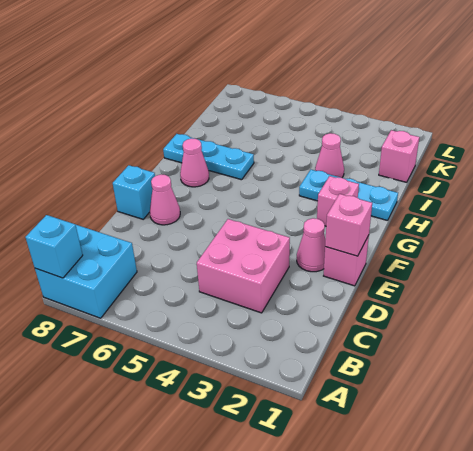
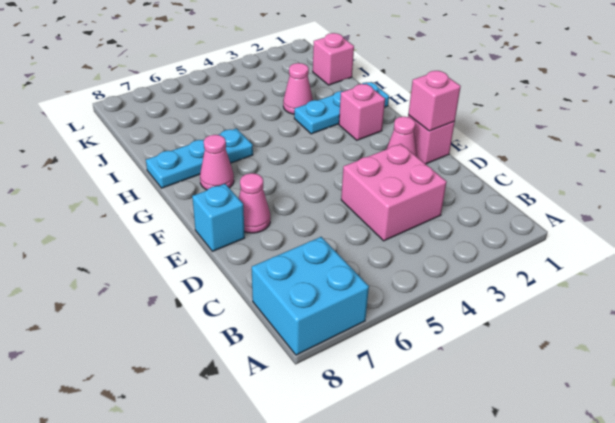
cyan 1x1 brick [25,215,83,278] -> none

